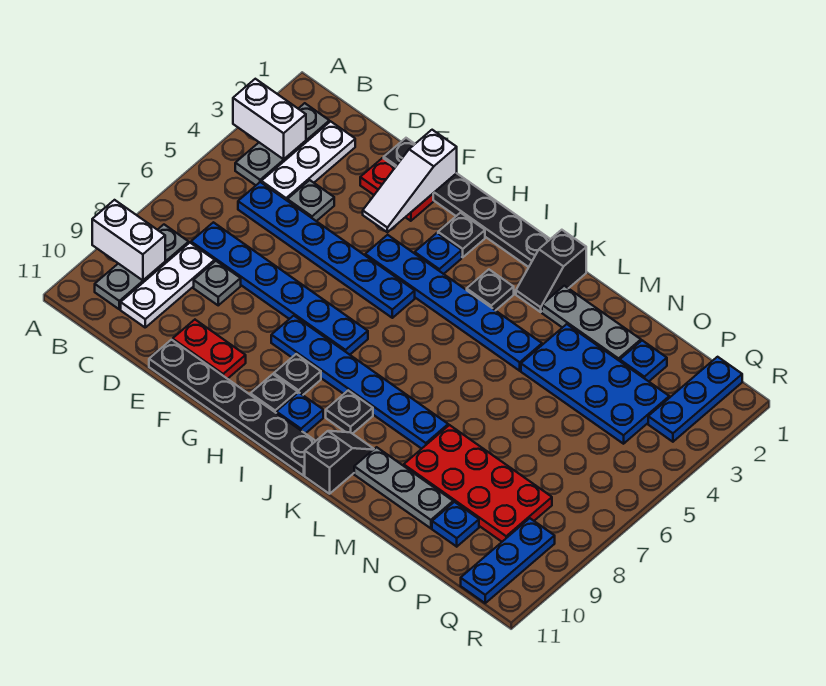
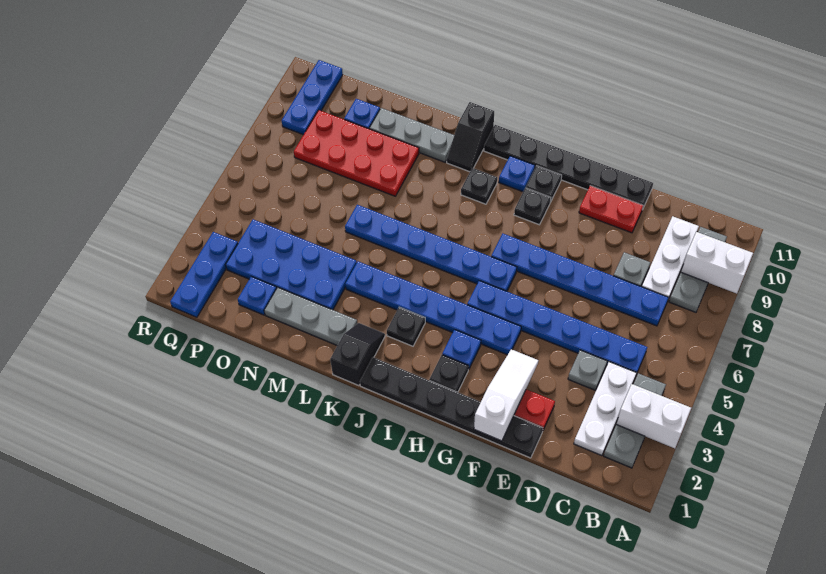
blue 1x6 plate [271,316,448,449] -> blue 1x6 plate moved to [345,205,517,291]

